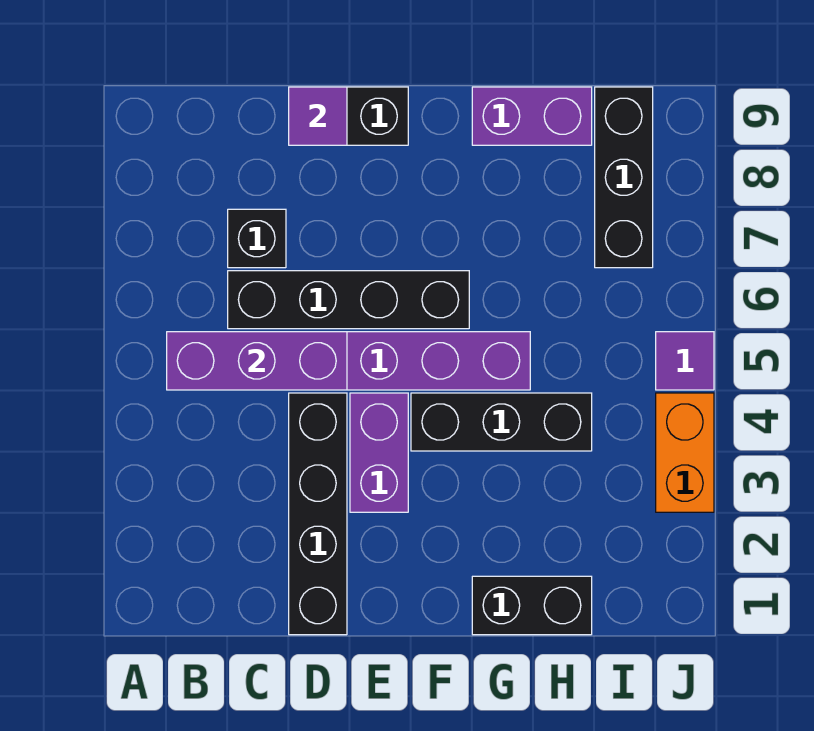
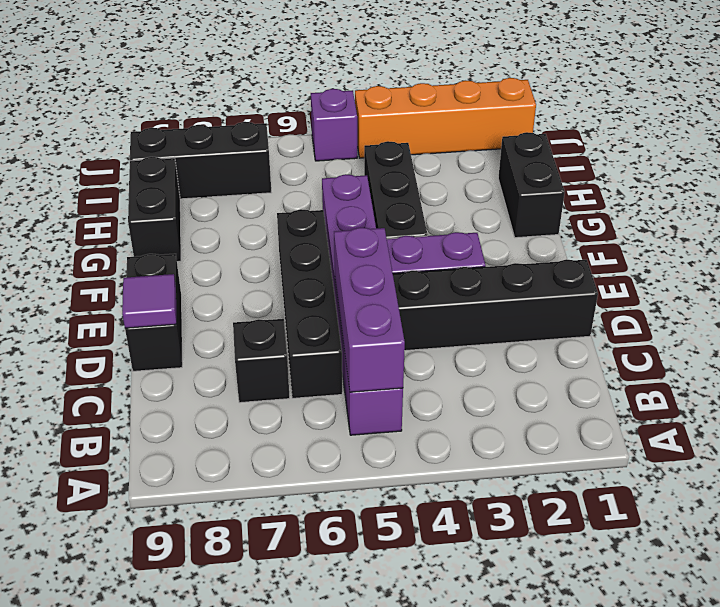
purple 1x2 brick [472,87,592,145] -> black 1x2 brick [128,157,181,262]
orange 1x2 brick [656,393,714,512] -> orange 1x4 brick [355,78,536,158]
purple 1x1 tile [656,332,714,390] -> purple 1x1 brick [311,89,357,161]

